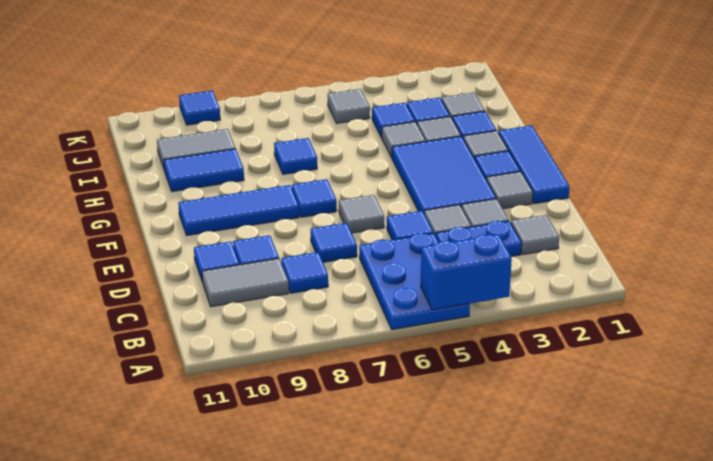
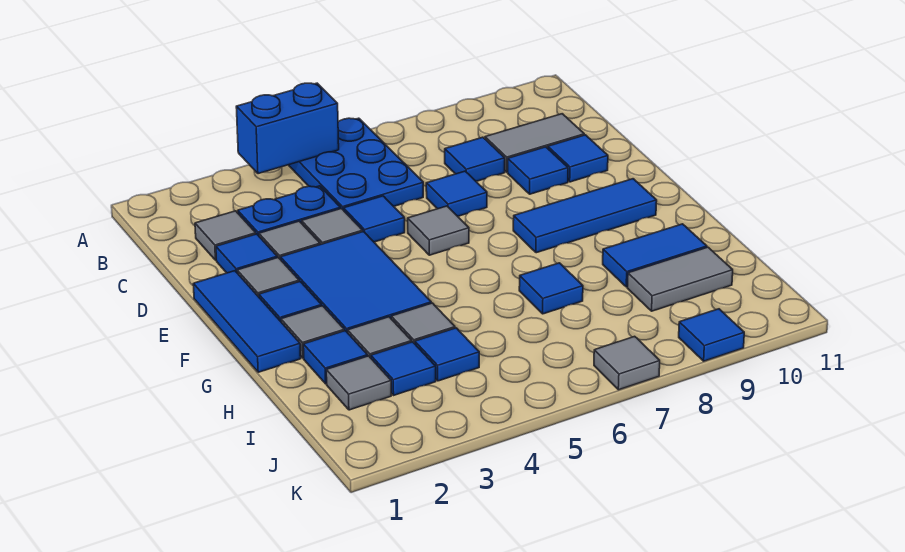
blue 1x1 tile [292,179,337,217] -> blue 1x1 tile moved to [216,234,277,273]
grey 1x1 tile [328,89,370,123] -> grey 1x1 tile moved to [594,336,660,390]

